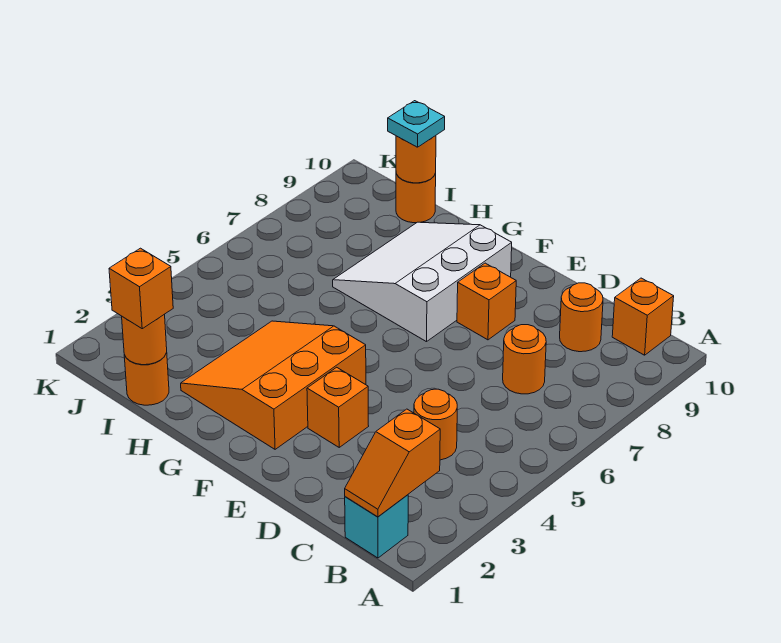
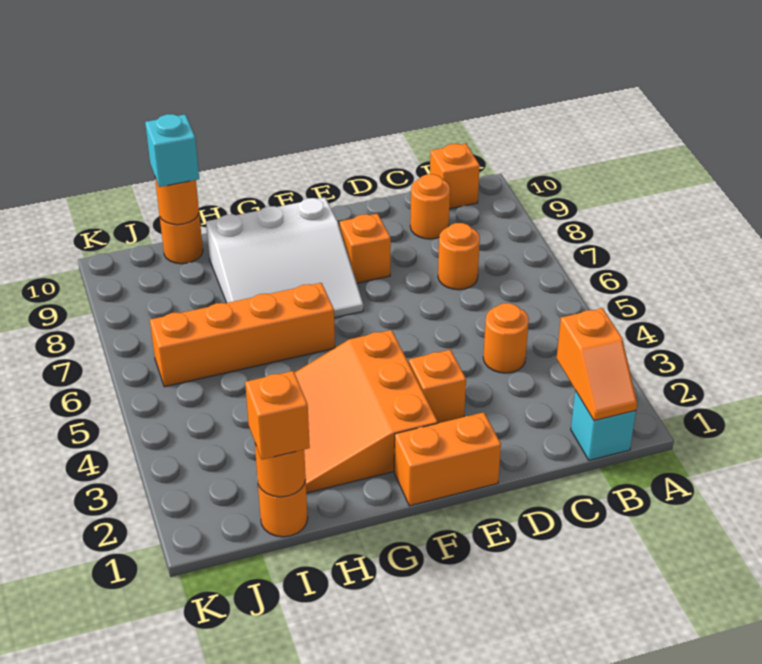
none -> orange 1x2 brick [394,412,501,506]
white 3x3 slope [333,222,512,342] -> white 3x3 slope turned to [206,197,363,318]
none -> orange 1x4 brick [150,283,335,387]
cyan 1x1 plate [388,101,445,147] -> cyan 1x1 brick [145,114,199,187]

